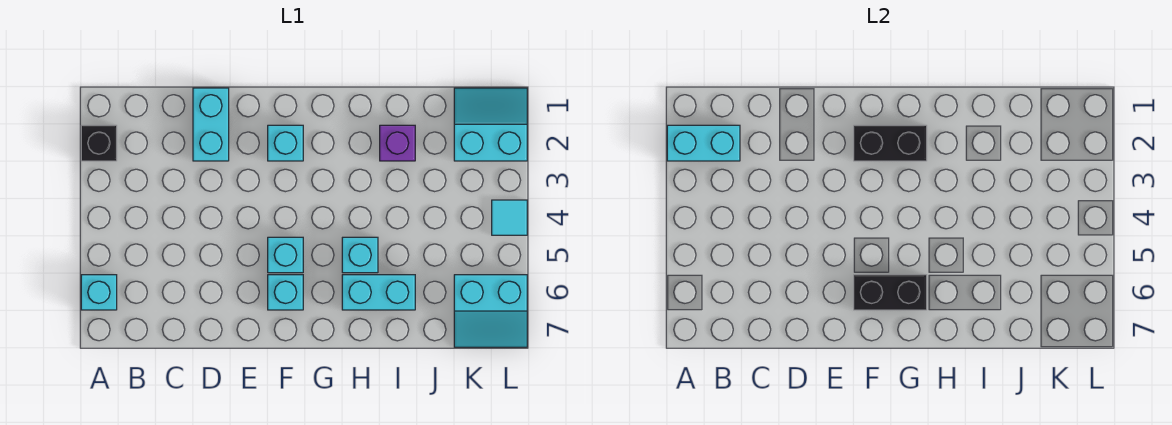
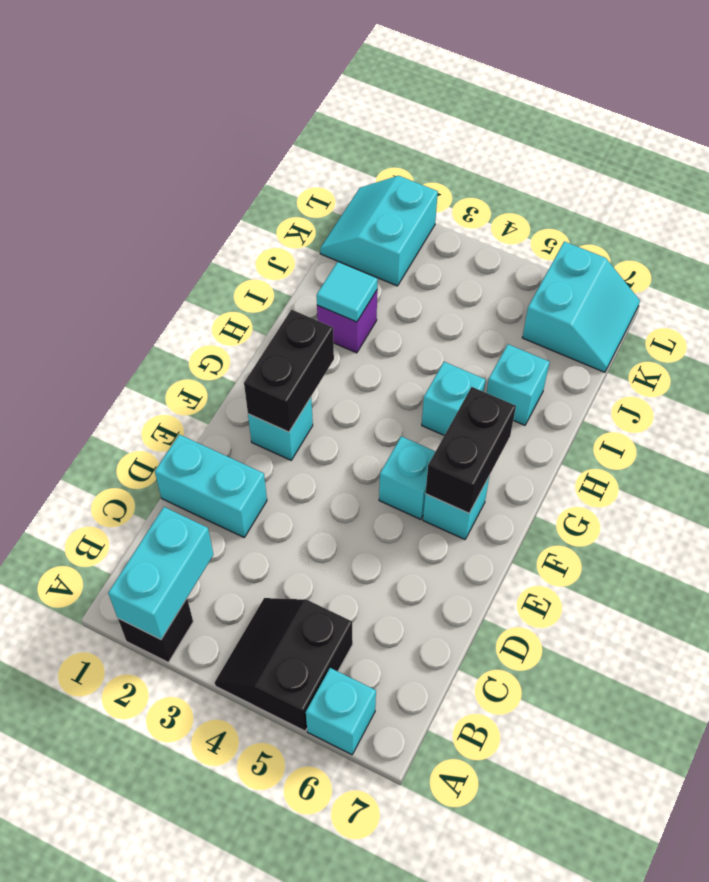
none -> black 2x2 slope [215,598,353,731]
cyan 1x2 brick [342,275,415,310] -> cyan 1x1 brick [487,344,549,425]
cyan 1x1 tile [492,200,527,235] -> cyan 1x1 tile moved to [317,262,378,322]

